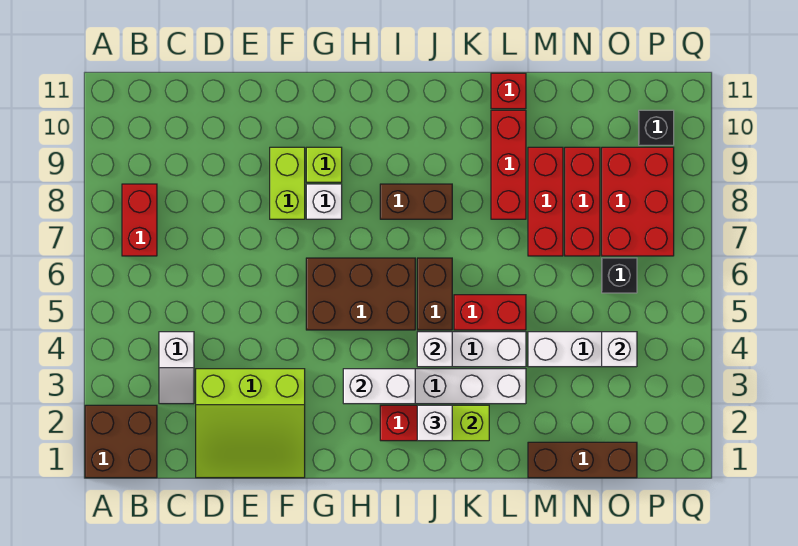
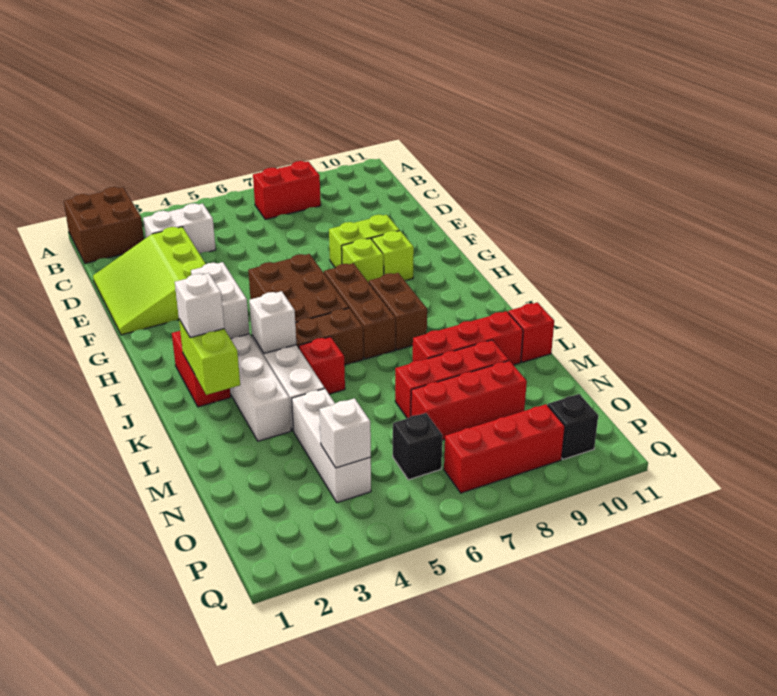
white 1x2 slope [159,332,194,404] -> white 1x2 brick [143,203,216,254]
white 1x1 brick [306,184,342,219] -> lime 1x1 brick [342,238,384,283]
red 1x2 brick [454,295,526,330] -> red 1x1 brick [299,337,345,394]
brown 1x3 brick [528,442,637,478] -> brown 1x3 brick moved to [324,263,395,359]
red 2x3 brick [602,147,674,256] -> red 1x3 brick [444,404,565,493]

